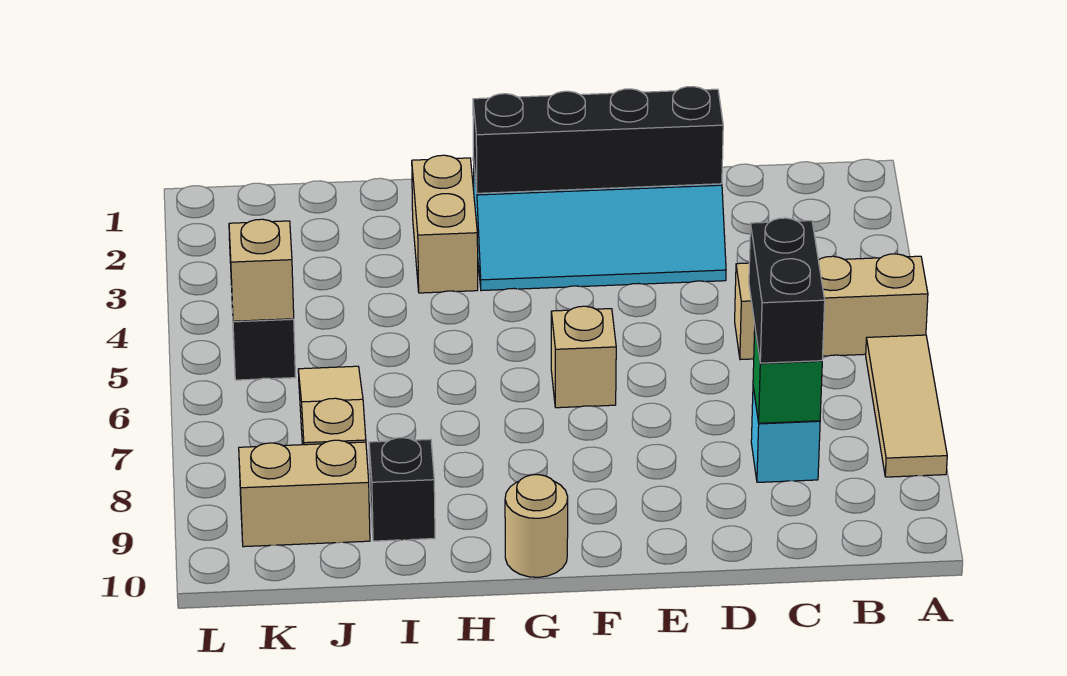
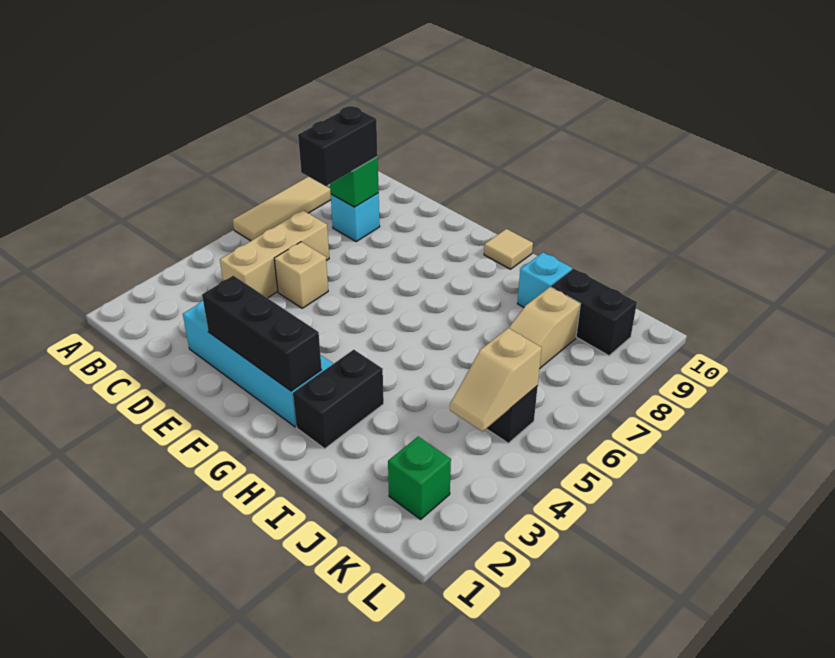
tan 1x3 brick [735,254,928,360] -> tan 1x3 brick turned to [220,210,329,298]
black 1x4 brick [473,87,723,193] -> black 1x3 brick [202,276,322,391]
tan 1x1 brick [551,306,616,408] -> tan 1x1 brick moved to [274,242,328,308]
tan 1x1 round brick [505,475,568,577] -> tan 1x1 tile [484,229,533,269]
tan 1x2 brick [412,155,478,293] -> black 1x2 brick [293,350,384,449]
black 1x1 brick [369,438,435,541] -> cyan 1x1 brick [517,252,572,307]
tan 1x2 brick [239,440,370,547] -> black 1x2 brick [551,269,637,356]
none -> green 1x1 brick [388,437,451,519]

